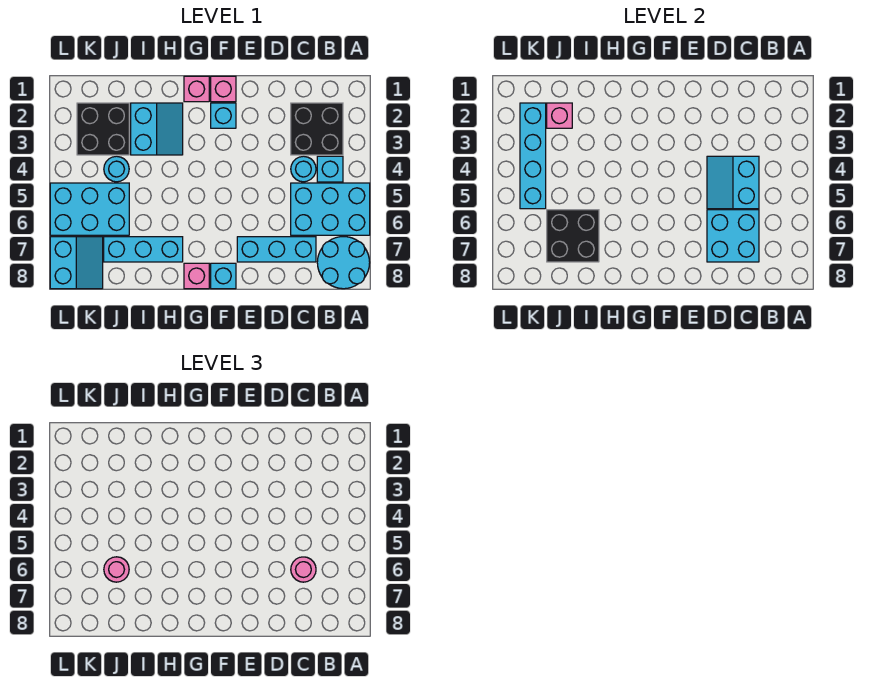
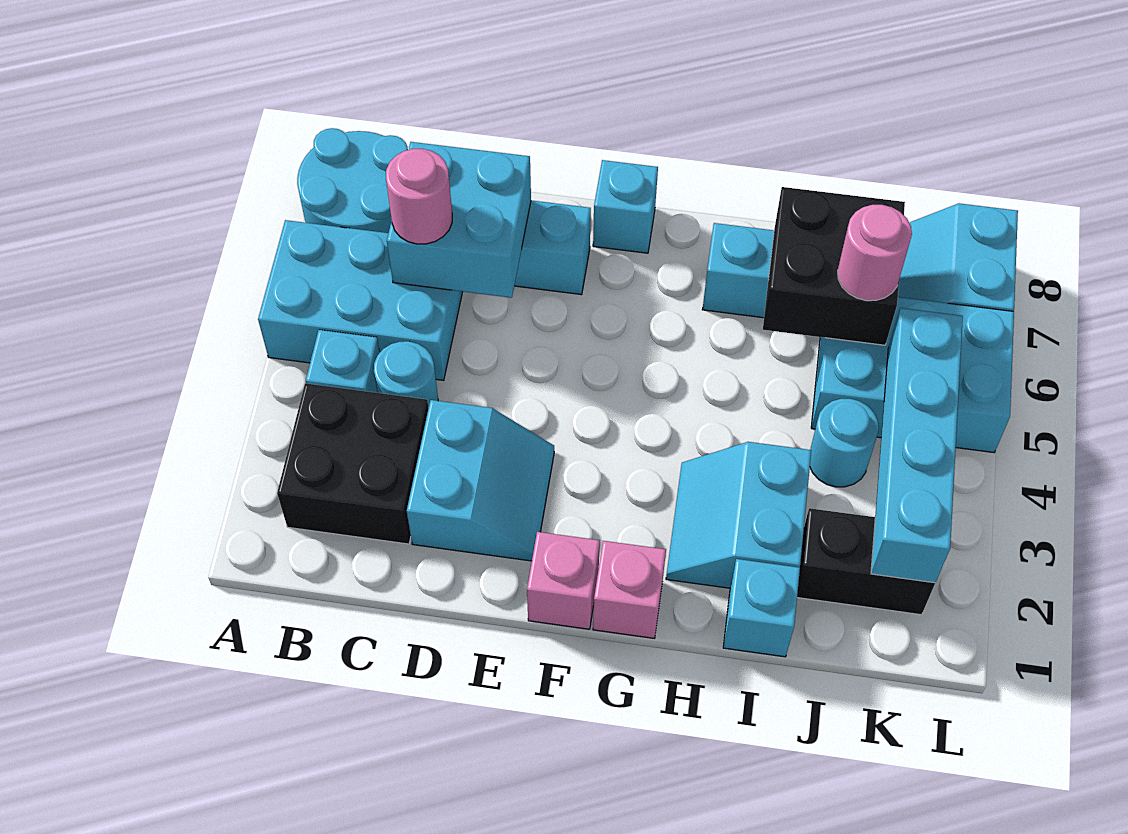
cyan 2x2 slope [707,156,759,209] -> cyan 2x2 slope moved to [407,400,554,561]
cyan 1x1 brick [211,103,236,128] -> cyan 1x1 brick moved to [723,559,800,657]
pink 1x1 brick [184,263,209,289] -> none
black 2x2 brick [77,103,129,155] -> black 1x2 brick [797,508,935,615]
pink 1x1 brick [547,103,572,128] -> none

